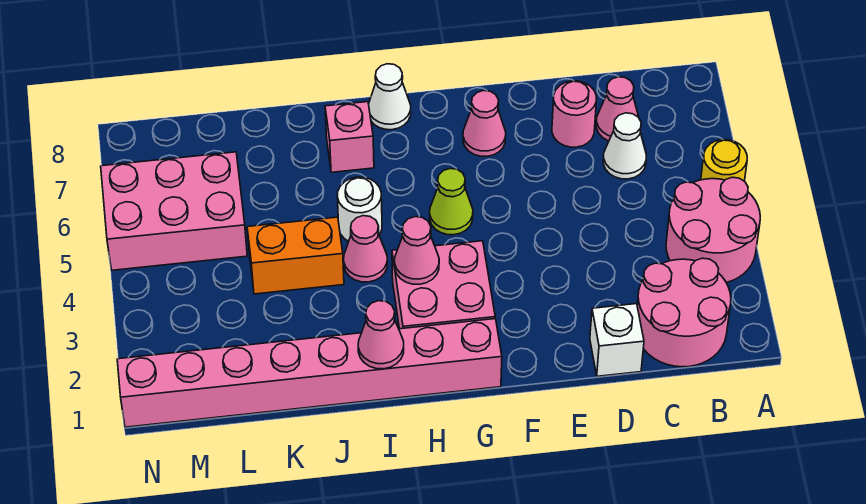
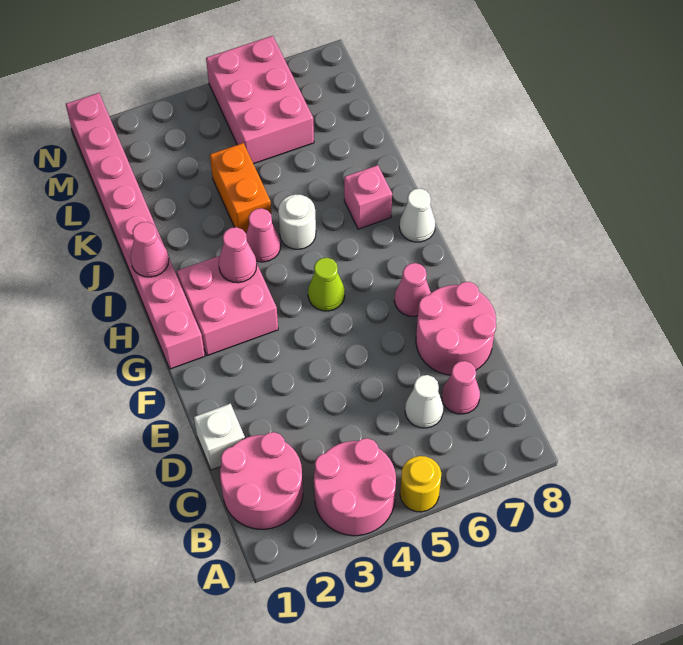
pink 1x1 round brick [552,81,596,147] -> pink 2x2 round brick [416,282,496,375]

